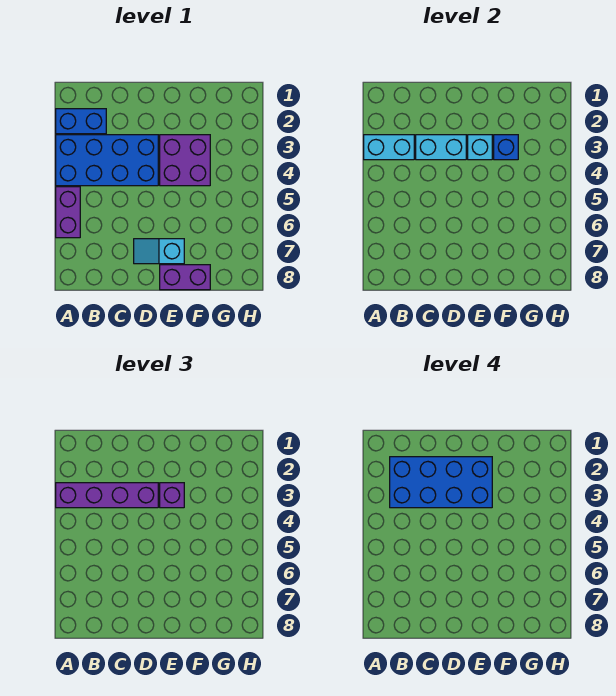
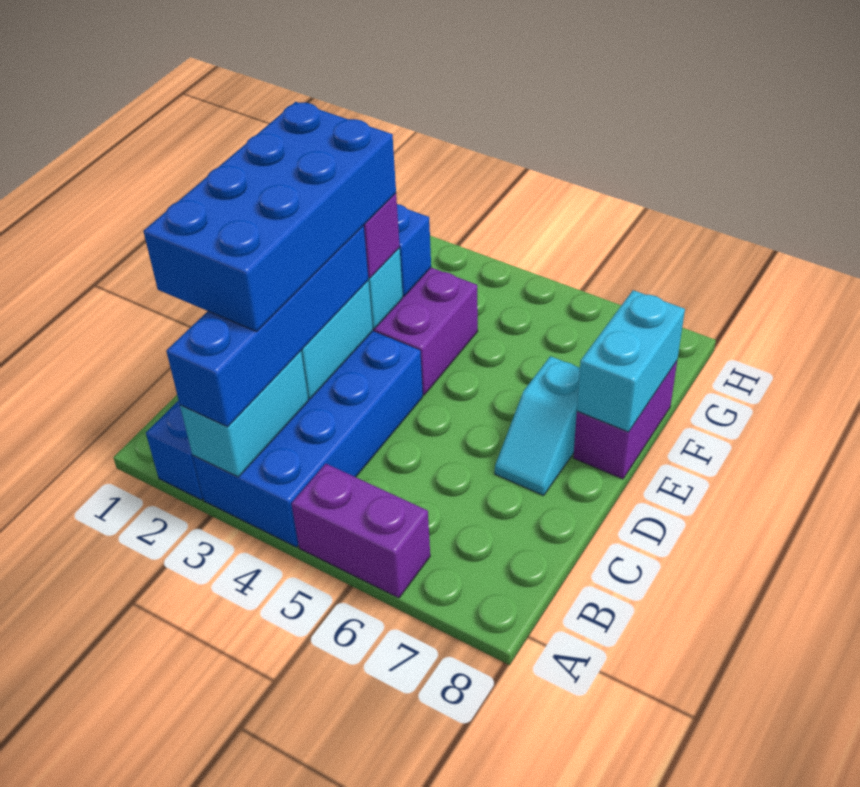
purple 1x4 brick [56,483,158,508] -> blue 1x4 brick [166,226,368,427]
none -> cyan 1x2 brick [577,290,685,432]

